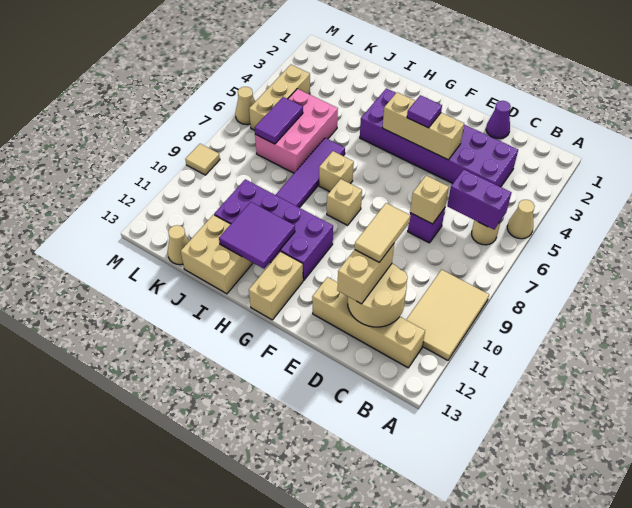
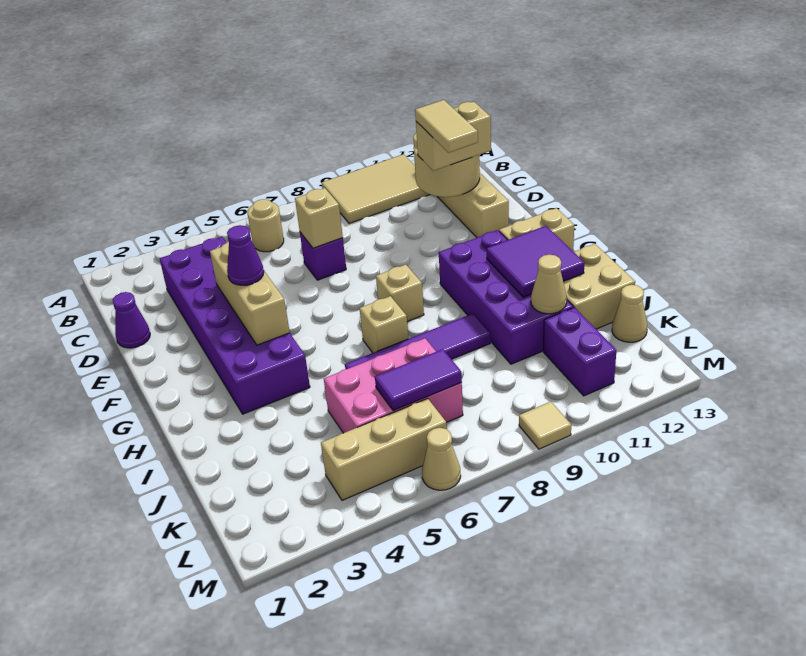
tan 1x1 cone [507,200,535,239] -> tan 1x1 cone moved to [531,255,567,314]
purple 1x2 brick [447,169,512,229] -> purple 1x2 brick moved to [543,307,616,396]
tan 1x2 tile [355,203,410,262] -> tan 1x2 tile turned to [415,100,478,153]
purple 1x1 tile [407,95,442,128] -> purple 1x1 cone [227,225,264,285]

